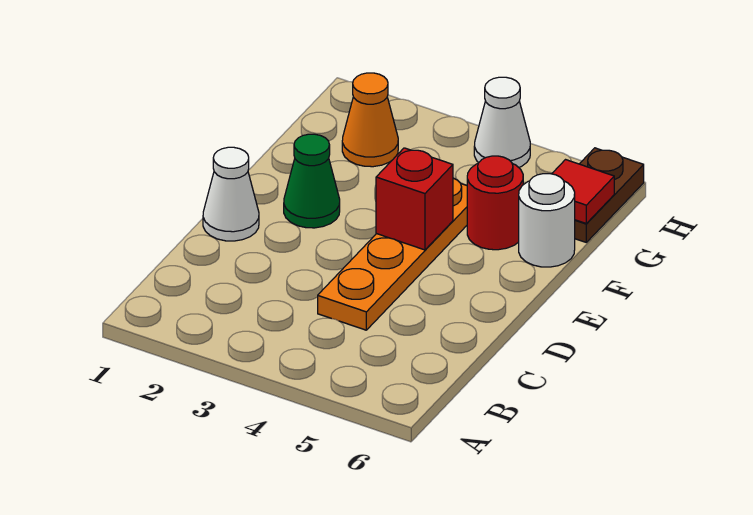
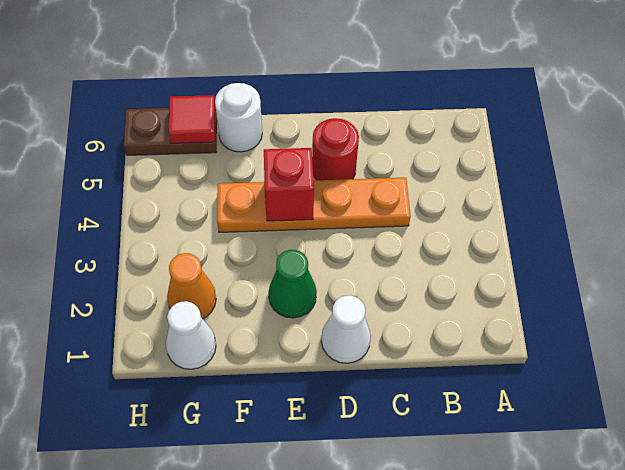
red 1x1 round brick [467,156,523,250] -> red 1x1 round brick moved to [312,118,359,180]
white 1x1 cone [474,77,530,167] -> white 1x1 cone moved to [166,301,216,369]

